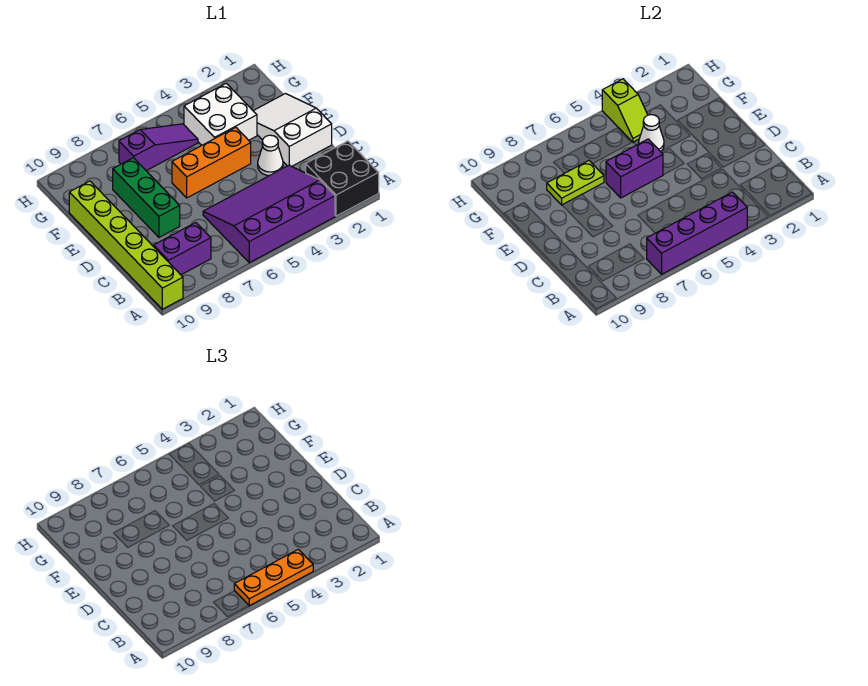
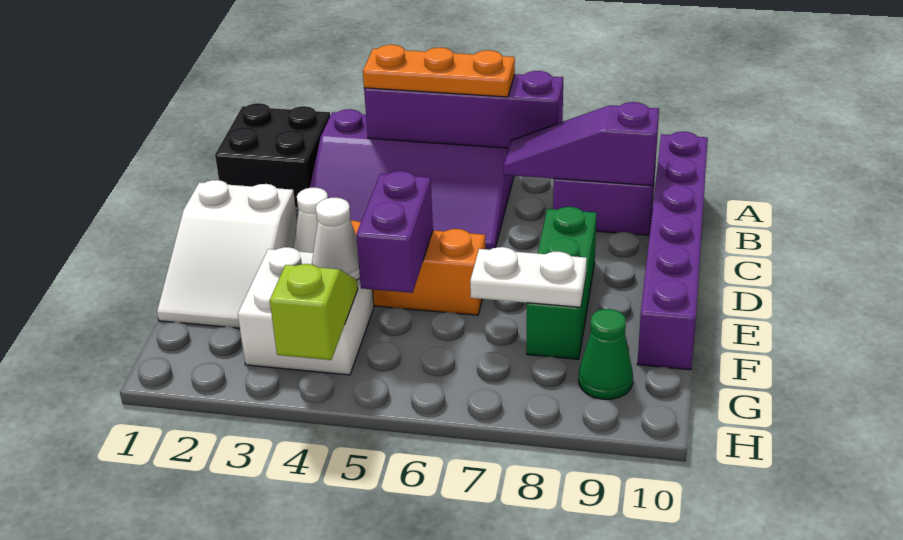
lime 1x6 brick [69,181,183,309] -> purple 1x6 brick [637,131,708,370]
purple 1x2 brick [606,139,663,198] -> purple 1x2 brick turned to [356,171,433,293]
lime 1x2 plate [547,161,604,205] -> white 1x2 plate [470,247,587,307]
purple 1x3 slope [119,124,198,171] -> purple 1x3 slope moved to [504,102,659,186]
none -> green 1x1 cone [579,309,633,399]

